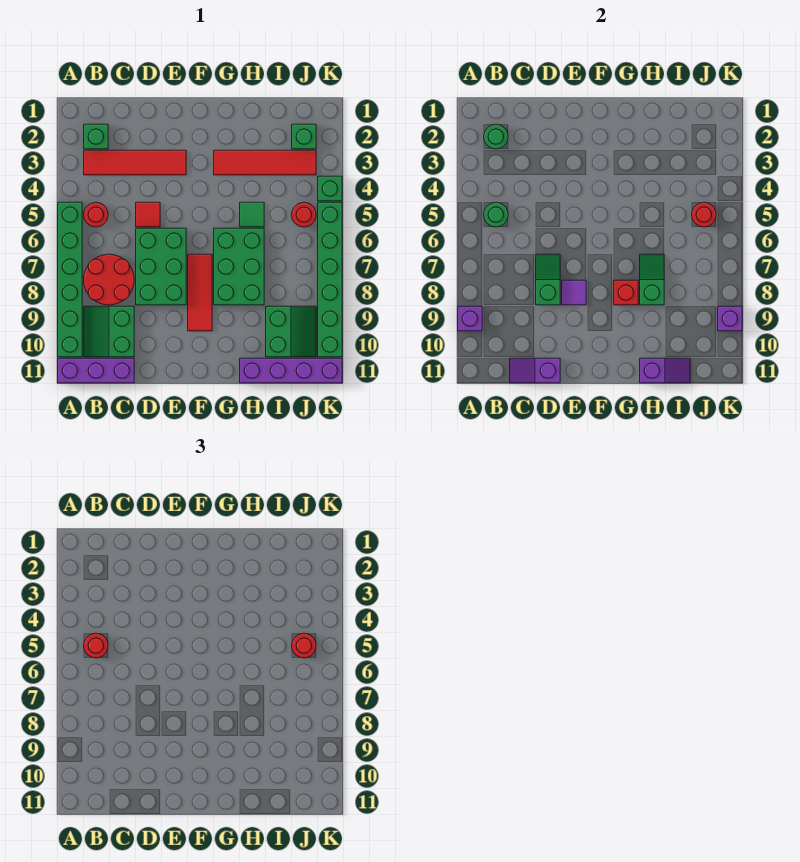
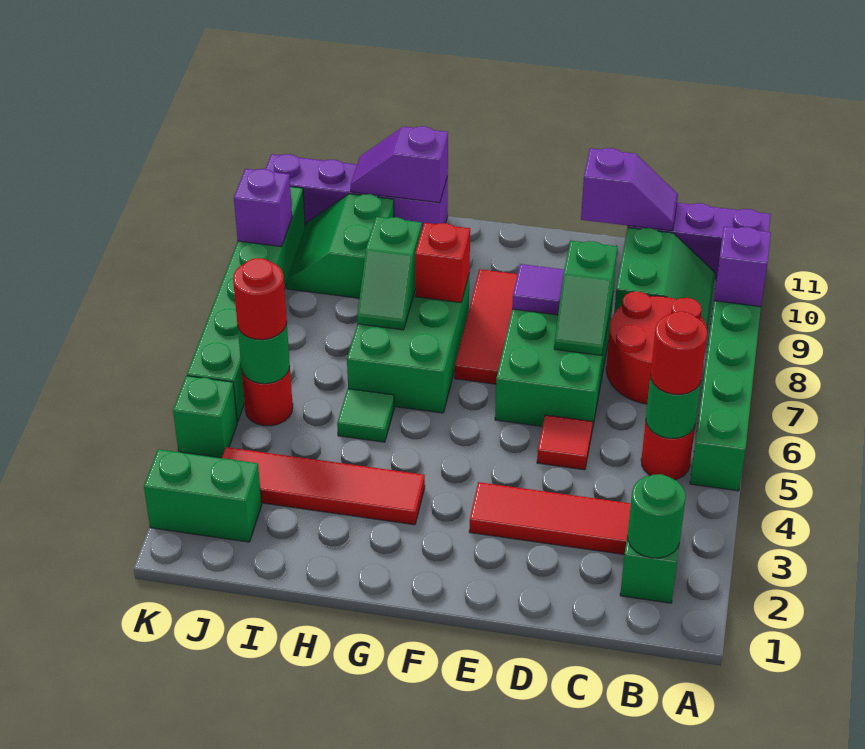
green 1x1 brick [292,124,316,149] -> green 1x2 brick [144,449,262,542]
red 1x1 round brick [692,202,716,227] -> green 1x1 round brick [238,323,290,384]

